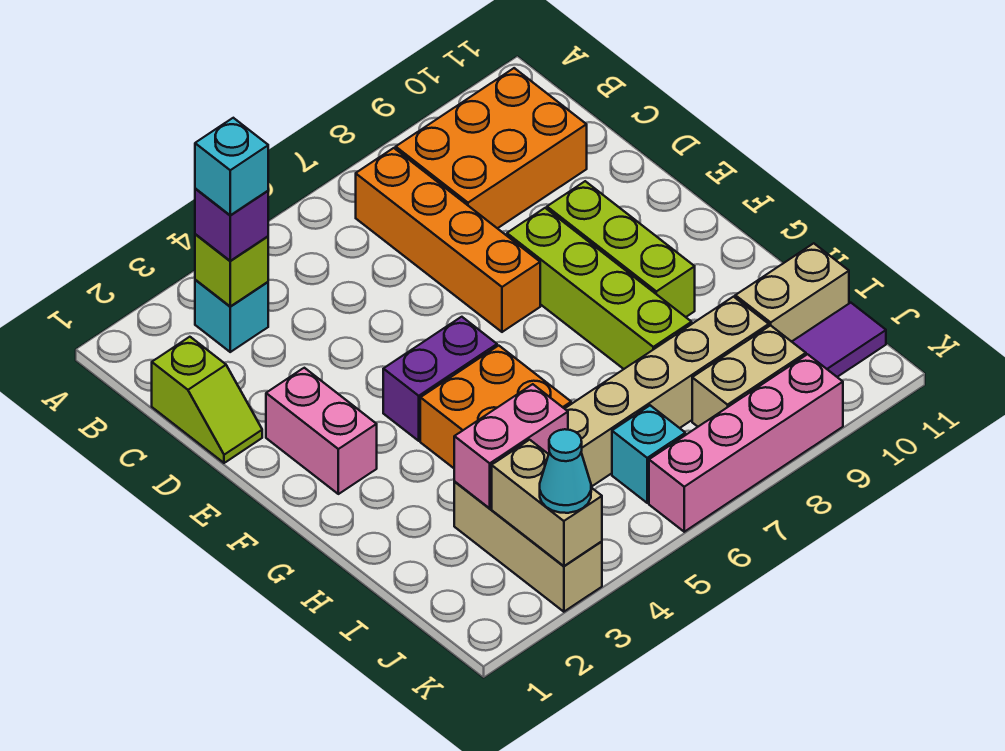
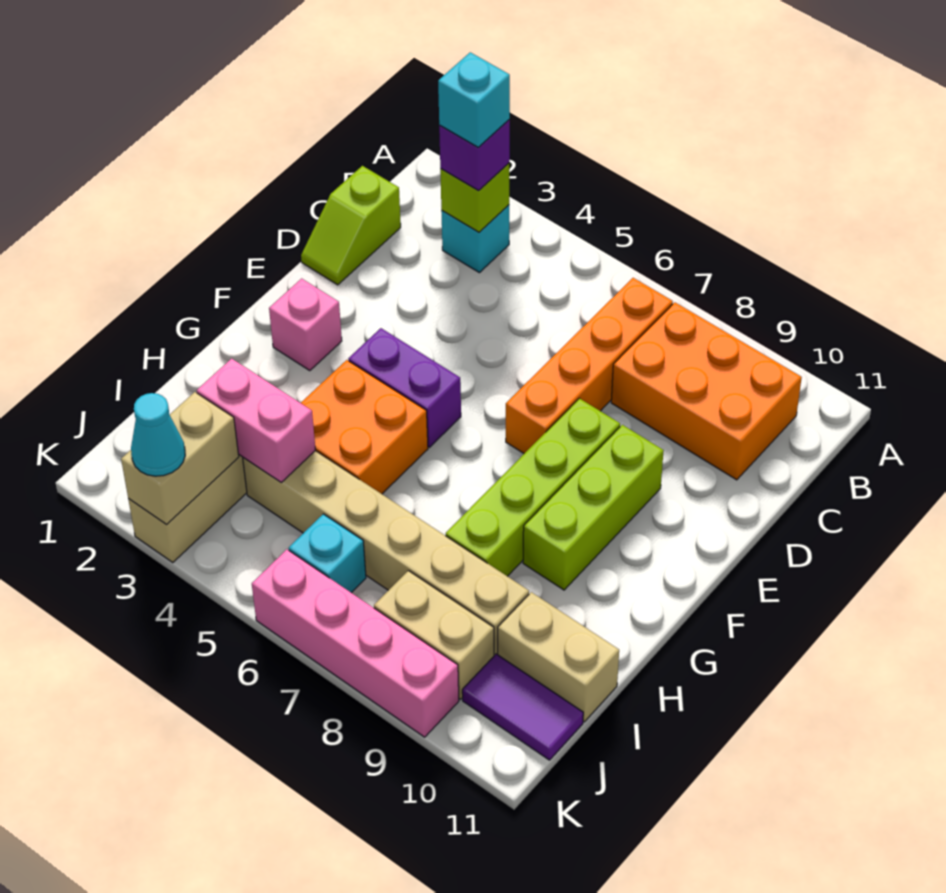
pink 1x2 brick [266,368,377,494] -> pink 1x1 brick [269,279,342,371]

